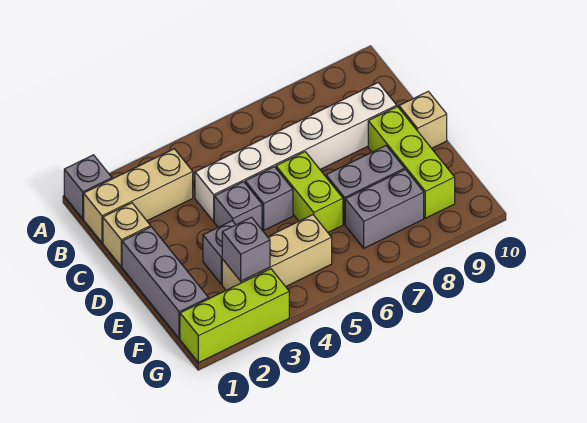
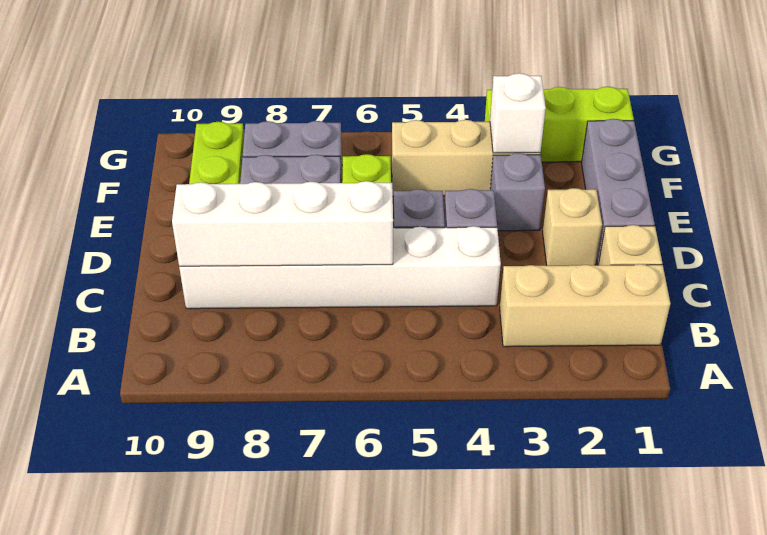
grey 1x1 brick [64,155,112,219] -> none
none -> white 1x4 brick [172,181,393,267]
tan 1x1 brick [399,92,447,148] -> tan 1x1 brick moved to [543,188,602,266]
grey 1x1 brick [222,217,270,281] -> white 1x1 brick [490,73,546,153]

